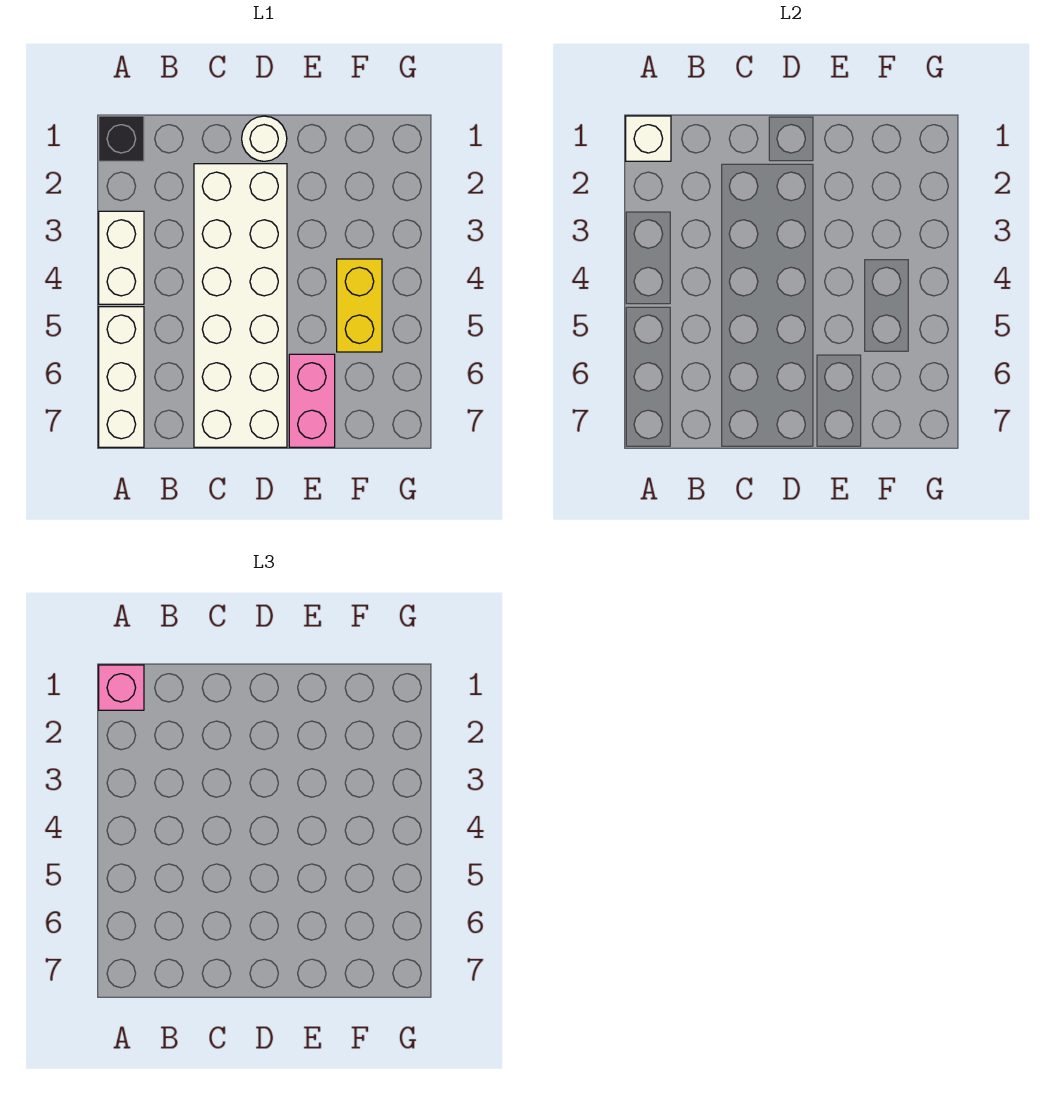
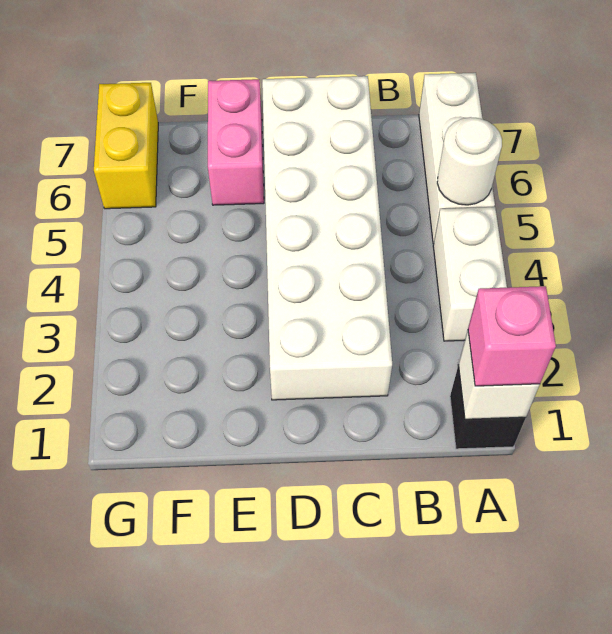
white 1x1 round brick [242,116,287,161] -> white 1x1 round brick moved to [437,117,502,205]
yellow 1x2 brick [337,259,382,352] -> yellow 1x2 brick moved to [94,83,158,209]

